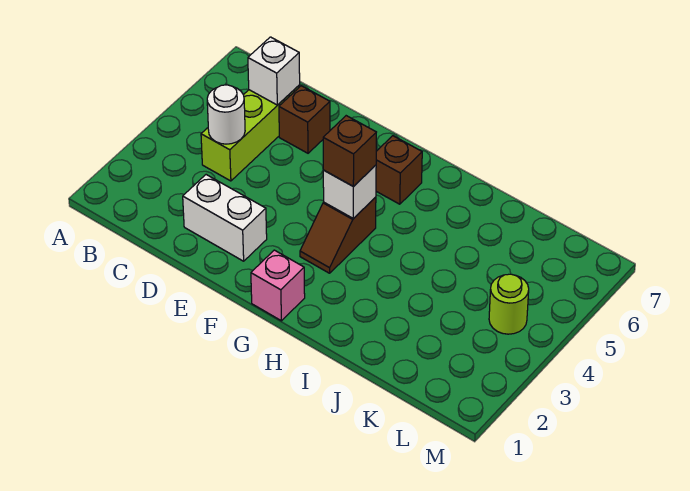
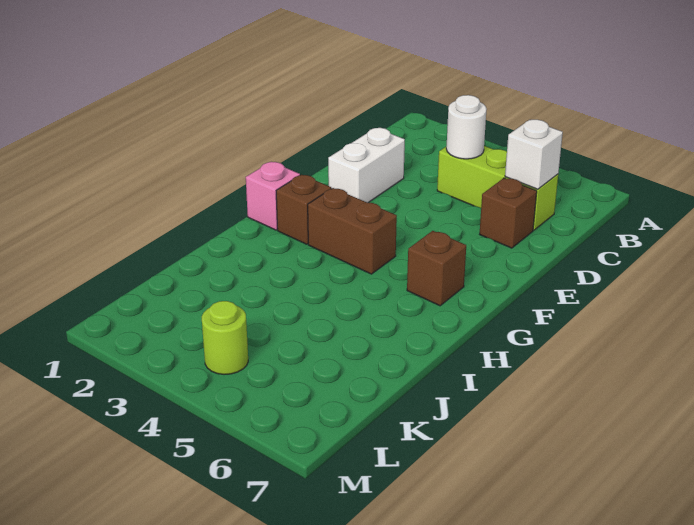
brown 1x2 slope [300,197,376,273] -> brown 1x2 brick [308,188,397,274]
white 1x1 brick [323,165,376,219] -> none
brown 1x1 brick [323,116,376,187] -> brown 1x1 brick moved to [276,175,331,244]

